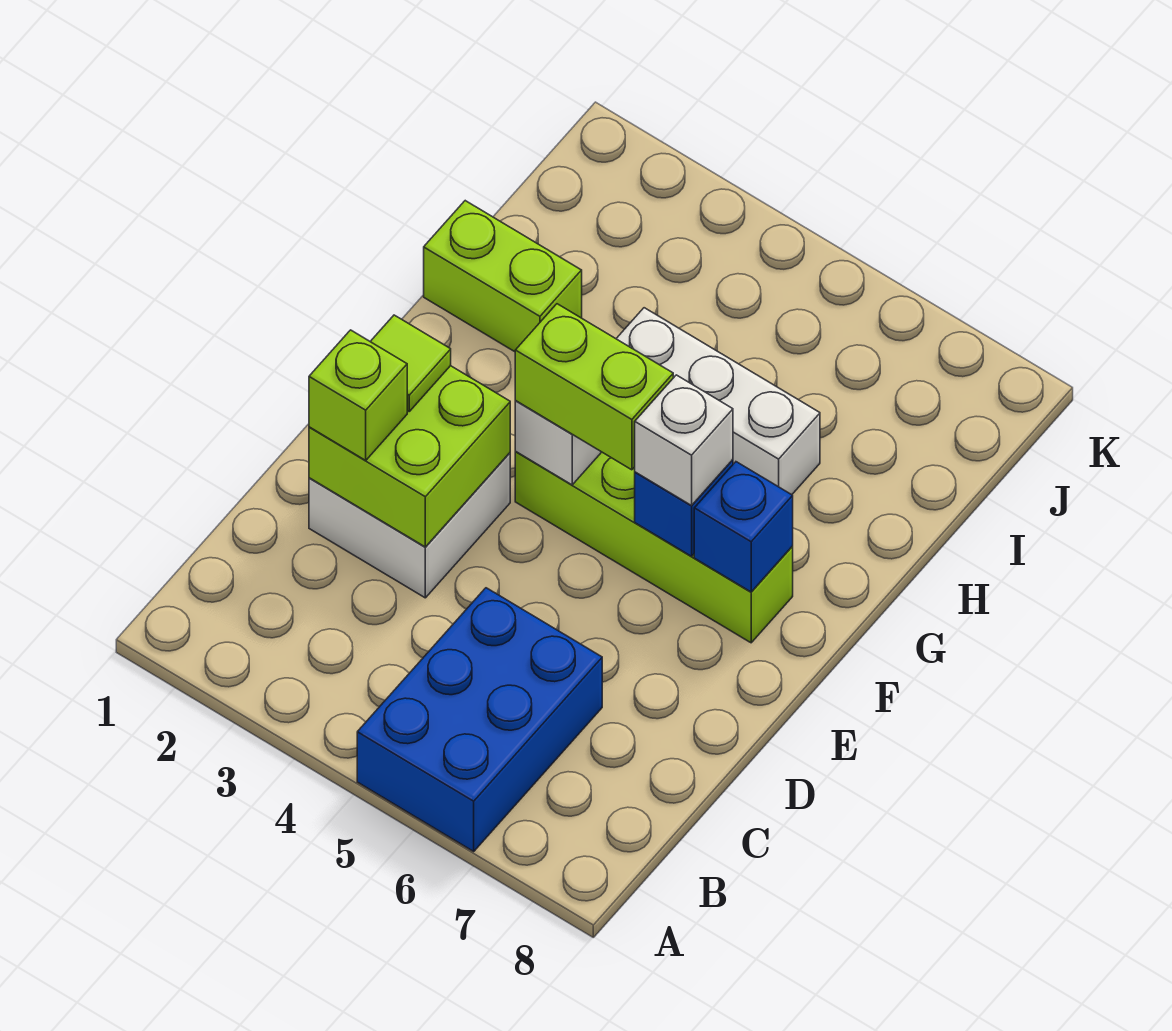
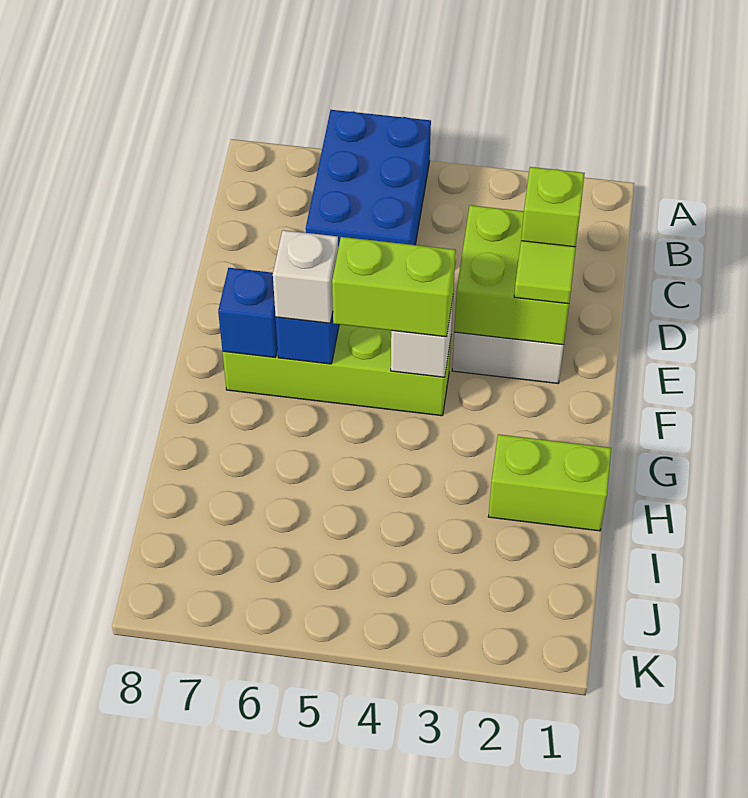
white 1x3 brick [616,308,820,495] -> none

